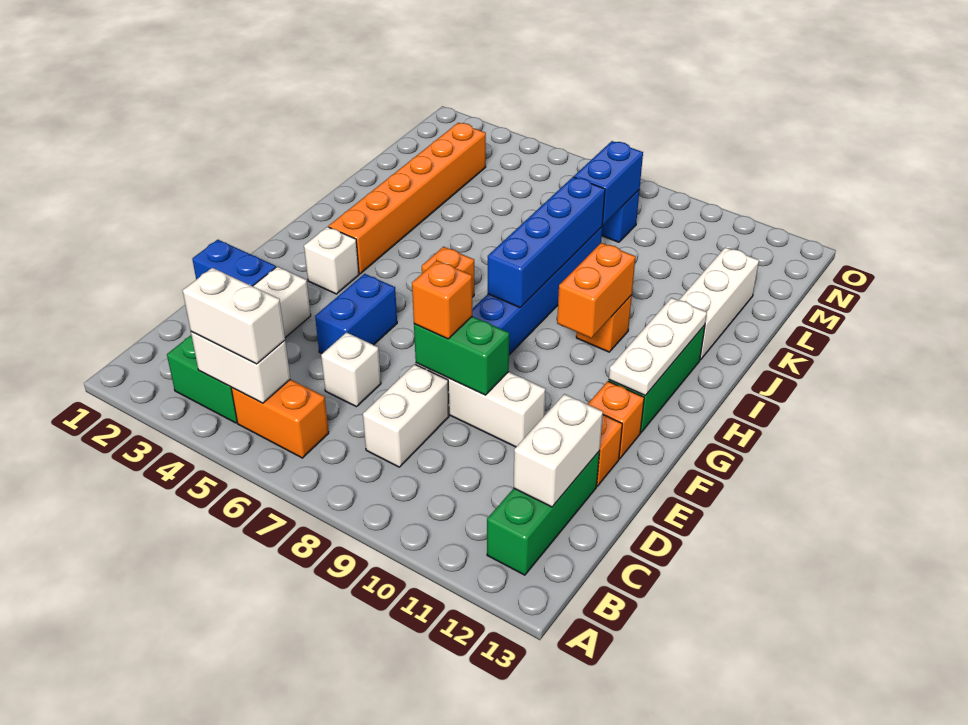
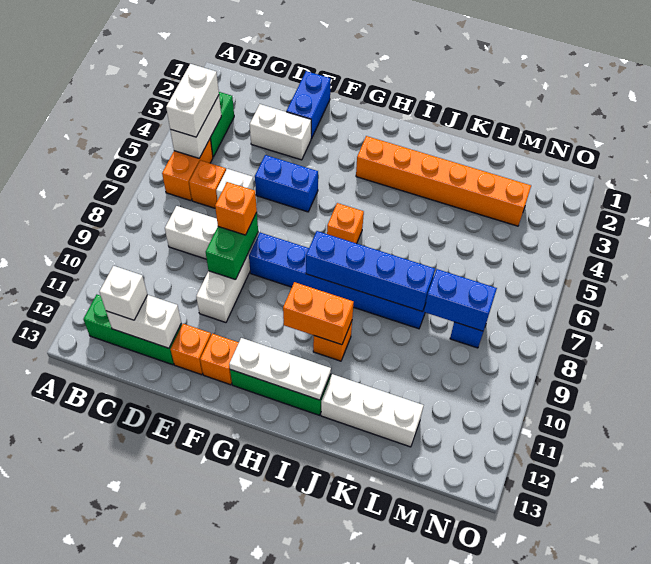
none -> orange 1x1 brick [189,160,226,208]
white 1x1 brick [304,227,359,294] -> white 1x1 brick moved to [100,266,147,320]

